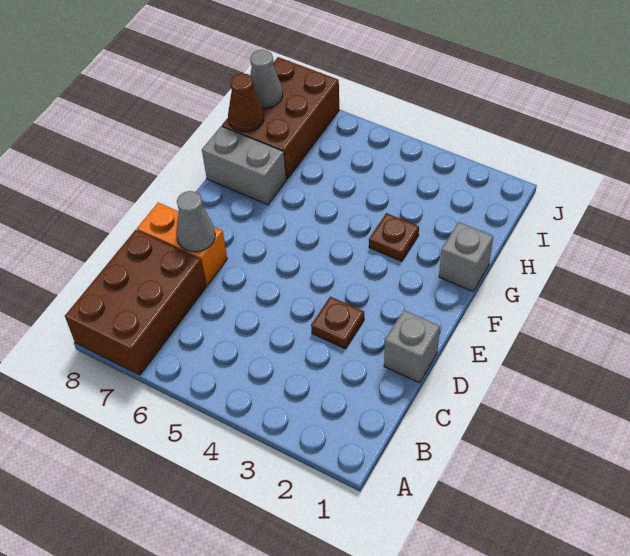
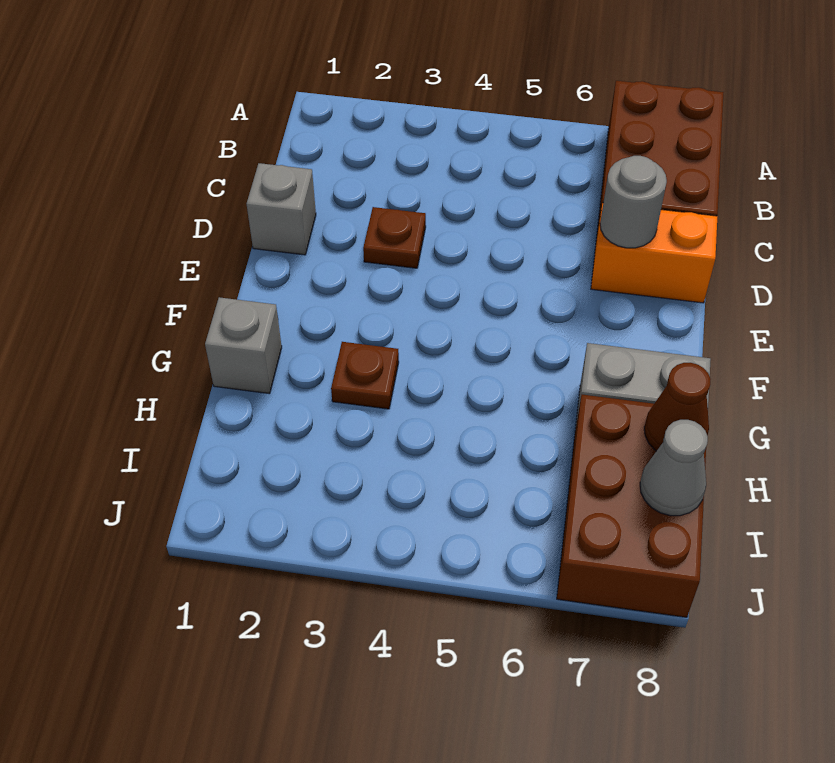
grey 1x1 cone [176,191,215,252] -> grey 1x1 round brick [600,156,667,248]

